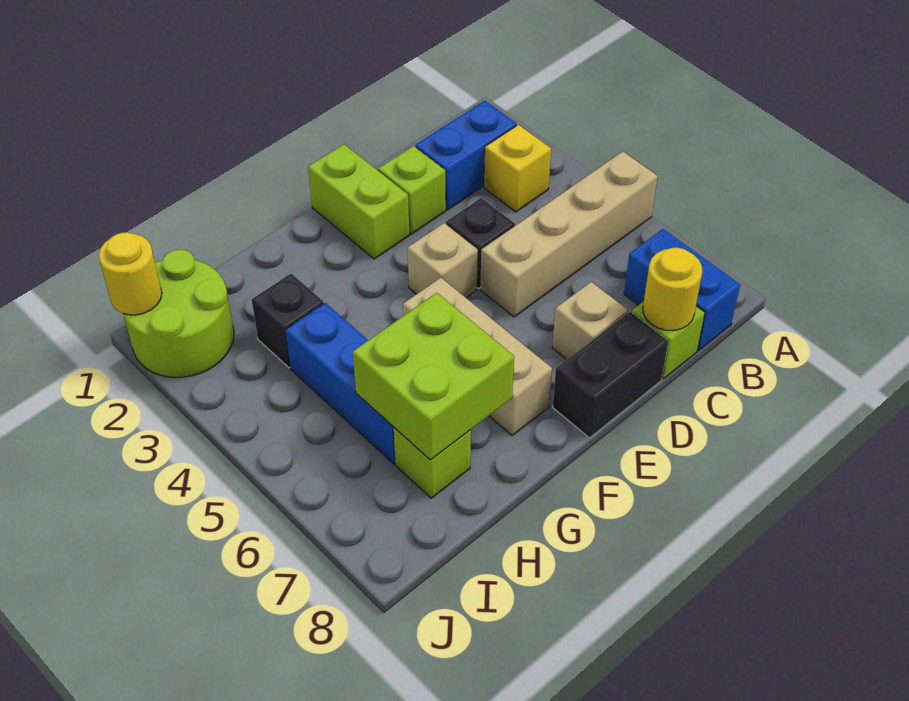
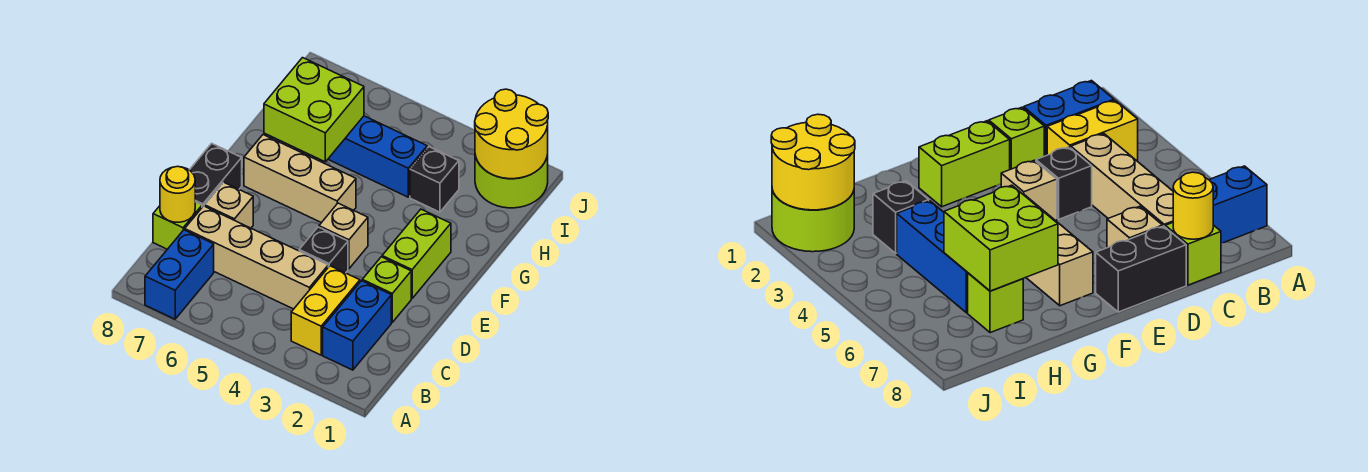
tan 1x4 brick [480,151,658,317] -> tan 1x4 brick turned to [185,206,328,309]
yellow 1x1 brick [484,125,551,212] -> yellow 1x2 brick [291,266,360,355]
blue 1x2 brick [624,229,740,351] -> blue 1x2 brick turned to [145,230,214,319]
lime 1x2 brick [308,144,409,259] -> lime 1x2 brick turned to [382,209,451,298]
yellow 1x1 round brick [99,232,162,315] -> yellow 2x2 round brick [475,89,548,179]

